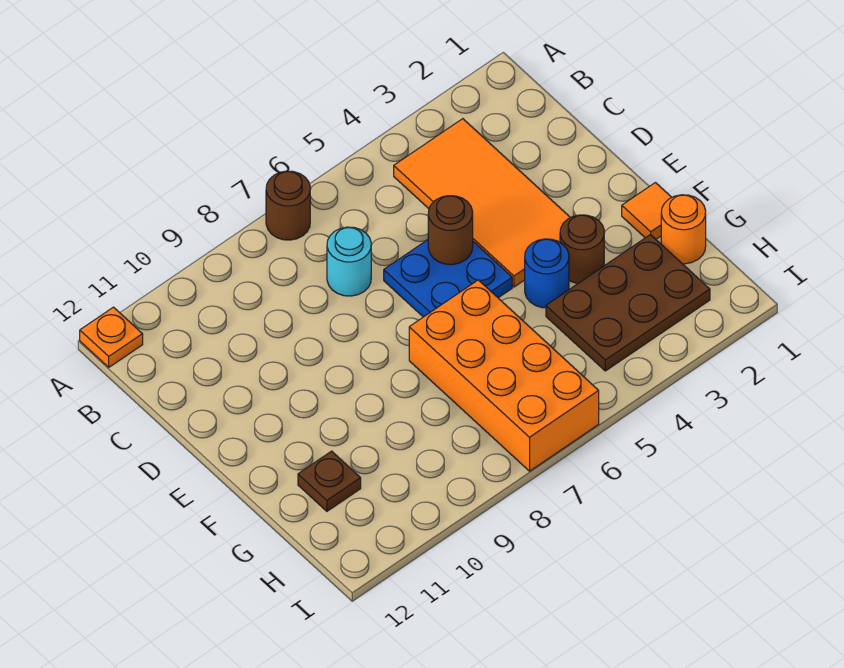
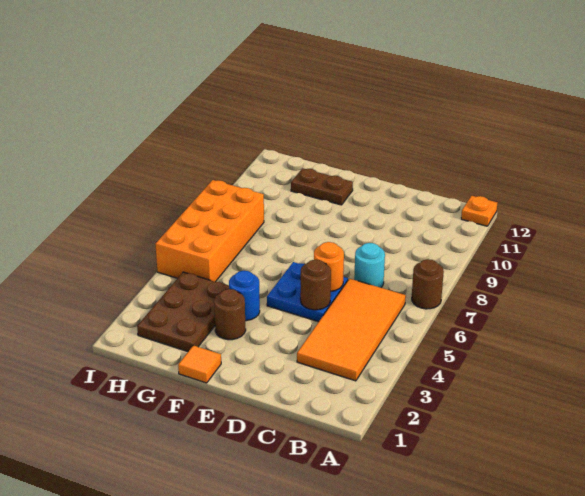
orange 2x4 tile [394,119,570,287] -> orange 2x4 tile turned to [297,279,406,381]
orange 2x4 brick [409,280,599,471] -> orange 2x4 brick turned to [155,180,264,282]
orange 1x1 round brick [661,195,706,264] -> orange 1x1 round brick moved to [314,242,344,291]
brown 1x1 plate [298,451,361,511] -> brown 1x2 plate [291,168,353,205]

